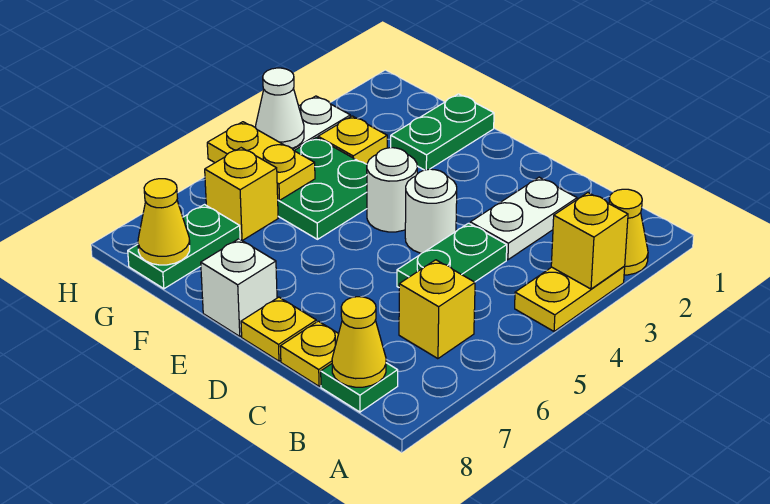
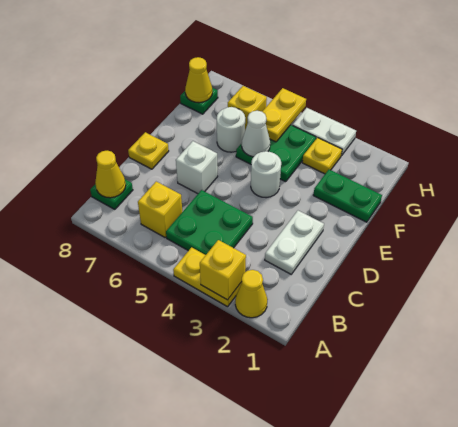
white 1x2 plate [470,177,577,260] -> white 1x2 plate turned to [265,211,324,274]
green 1x2 plate [397,223,507,287] -> green 2x2 plate [166,190,253,255]
yellow 1x1 plate [280,321,338,386] -> none
white 1x1 round brick [405,169,457,253] -> white 1x1 round brick moved to [217,107,245,152]
white 1x1 brick [201,239,277,336] -> white 1x1 brick moved to [176,141,218,194]
green 1x2 plate [128,205,240,289] -> green 1x1 plate [180,88,218,114]
white 1x1 cone [255,68,304,148] -> white 1x1 cone moved to [242,111,270,157]

